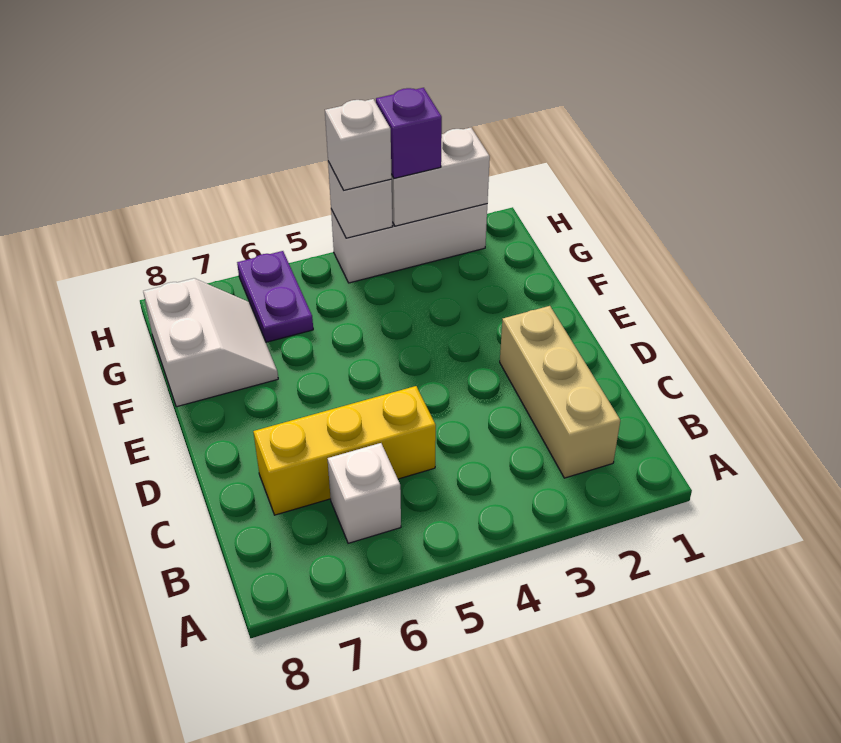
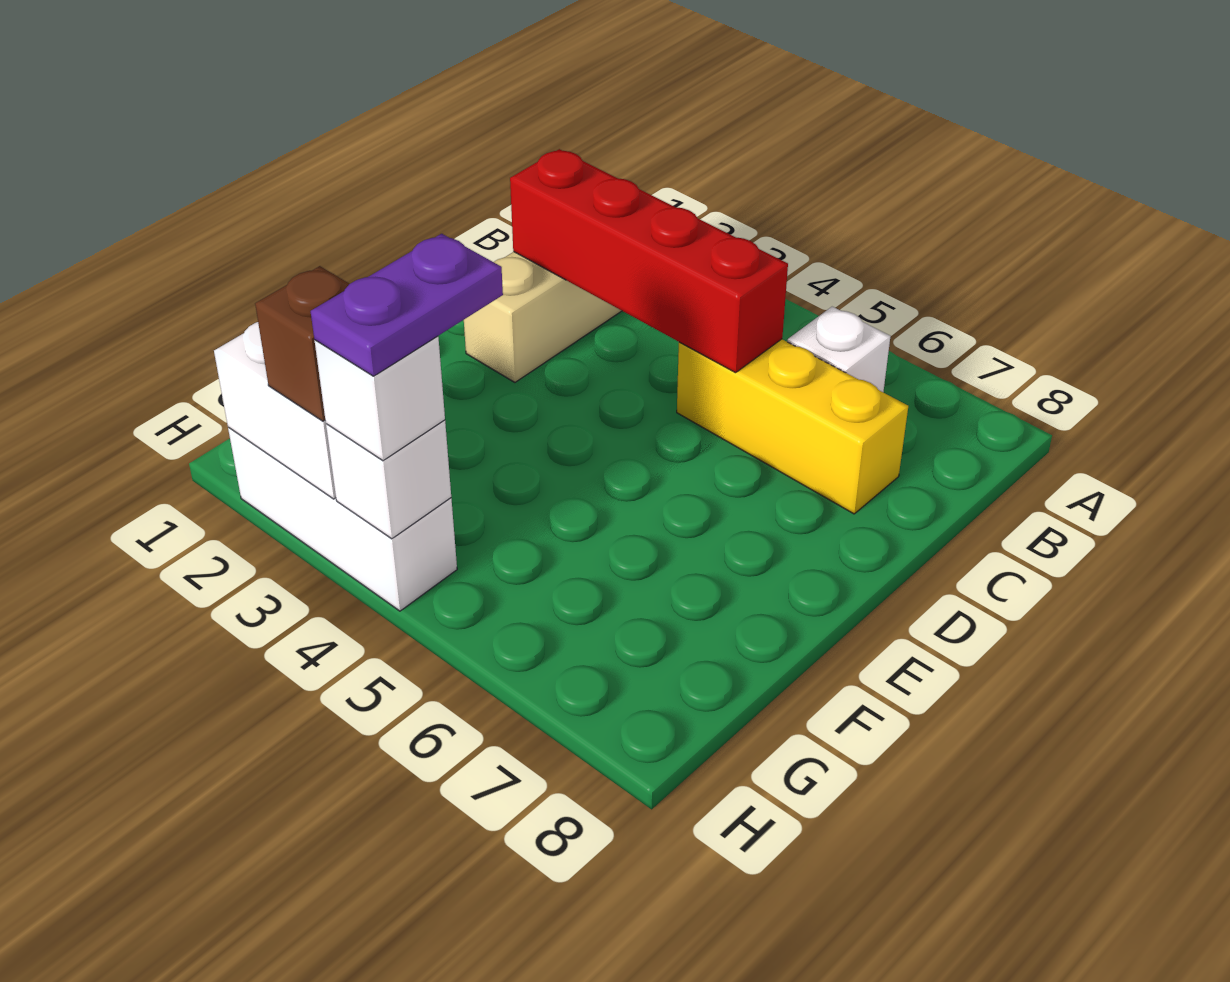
none -> red 1x4 brick [510,149,788,373]
white 2x2 slope [143,278,278,407] -> none
purple 1x2 plate [237,251,313,342] -> purple 1x2 plate moved to [311,234,503,376]
purple 1x1 brick [376,88,442,178] -> brown 1x1 brick [255,266,349,421]

